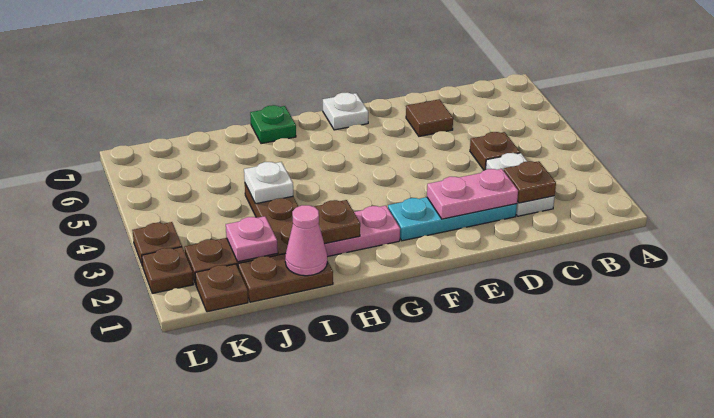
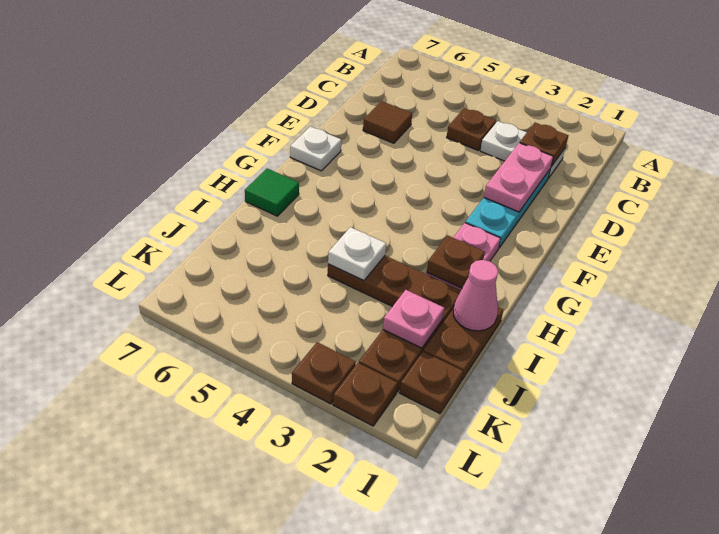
green 1x1 plate [250,105,296,144] -> green 1x1 tile [245,169,299,216]

